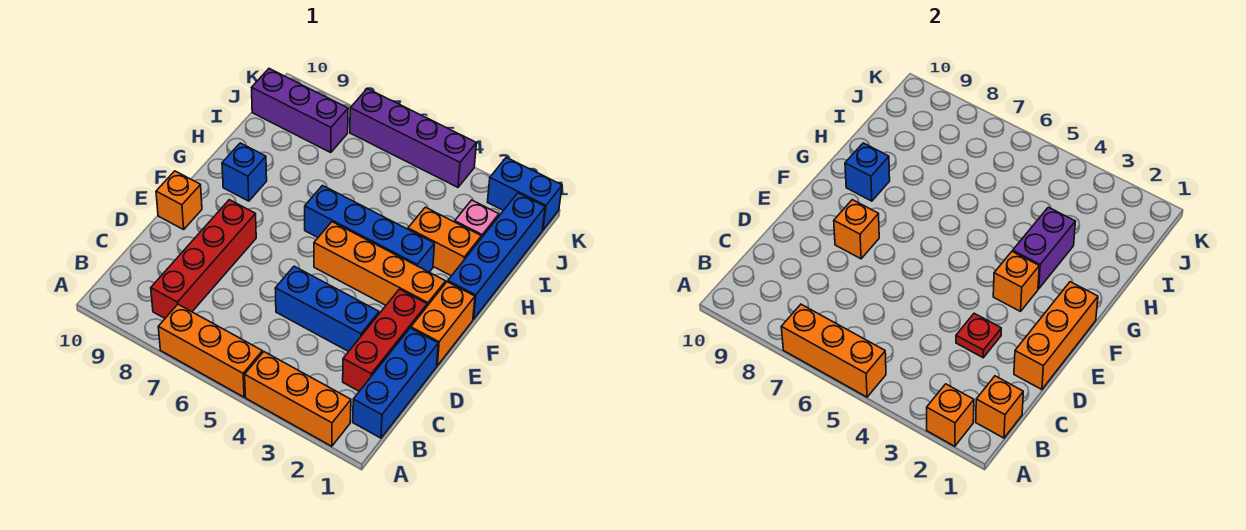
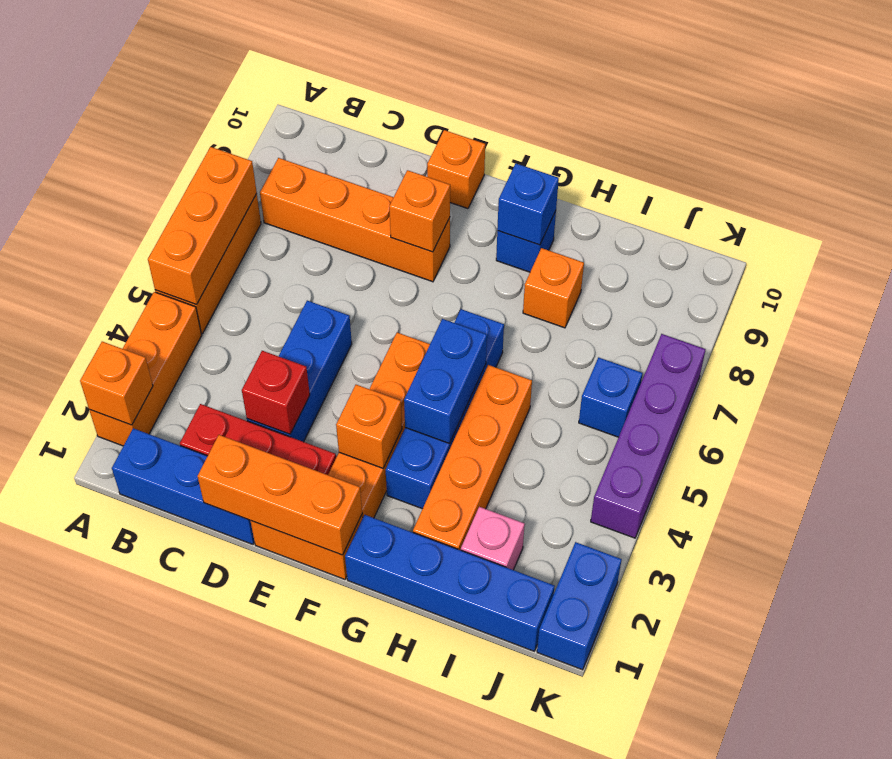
orange 1x1 brick [976,376,1023,438] -> orange 1x1 brick moved to [523,248,584,328]
red 1x4 brick [151,200,256,318] -> orange 1x4 brick [260,158,450,282]
red 1x1 plate [956,313,1001,358] -> red 1x1 brick [242,351,310,434]
purple 1x2 brick [1013,207,1075,289] -> none
none -> blue 1x2 brick [404,319,487,444]
orange 1x2 brick [408,207,481,276] -> orange 1x4 brick [413,365,532,550]
none -> blue 1x1 brick [579,357,643,437]
purple 1x3 brick [252,69,348,152] -> none

